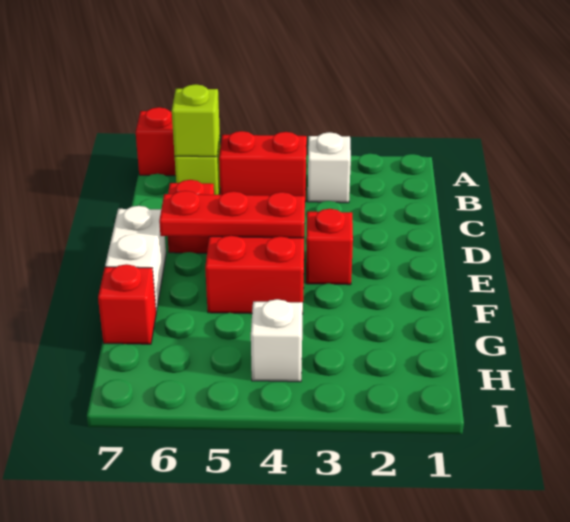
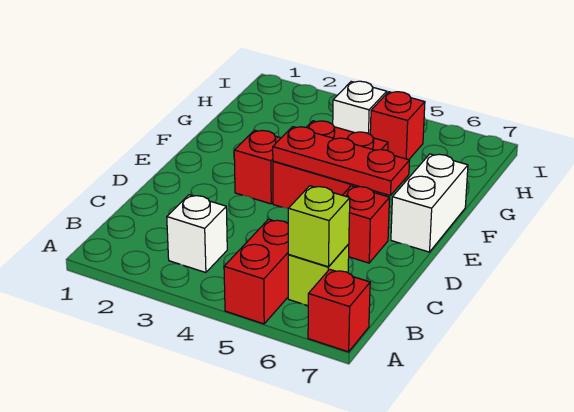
red 1x2 brick [219,131,307,202] -> red 1x2 brick turned to [224,219,289,324]
red 1x1 brick [98,264,156,344] -> red 1x1 brick moved to [370,92,425,160]

